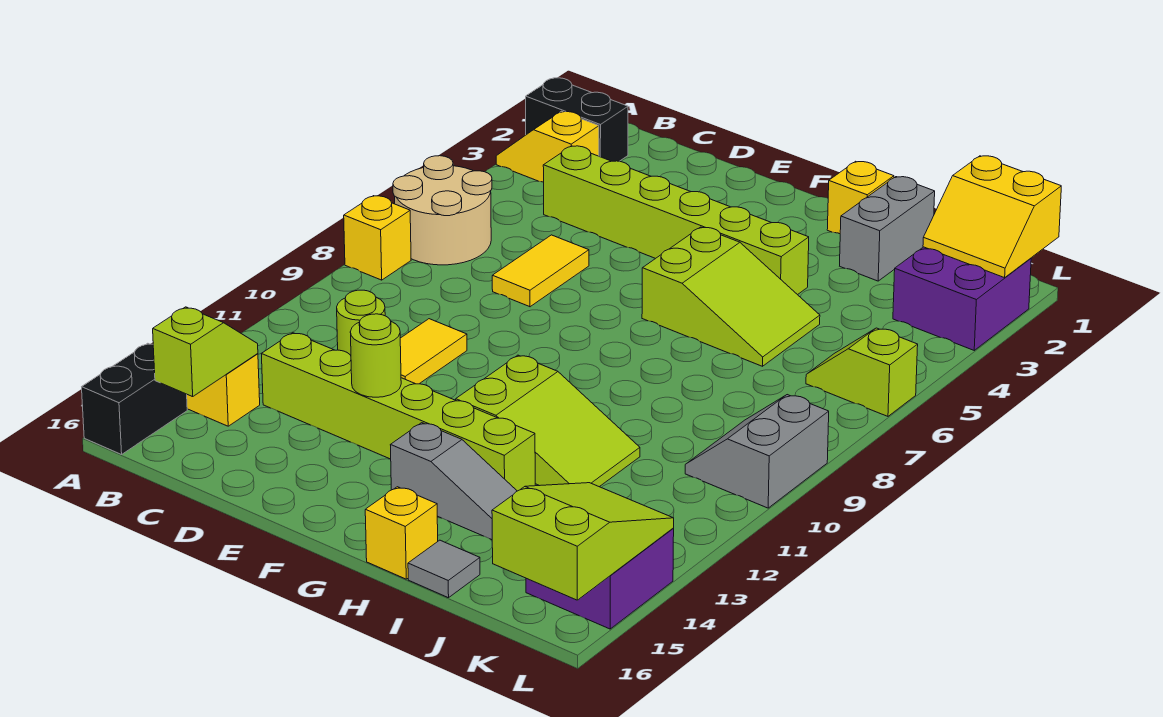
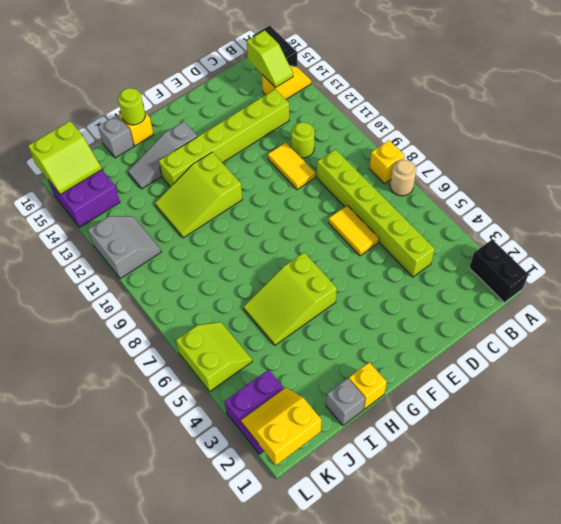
black 1x2 brick [526,78,628,161] -> black 1x2 brick turned to [469,240,529,303]
yellow 1x2 slope [496,111,599,182] -> none
tan 2x2 round brick [393,156,492,265] -> tan 1x1 round brick [390,160,416,196]
lime 1x6 brick [543,146,809,295] -> lime 1x6 brick turned to [317,150,435,277]
lime 1x1 round brick [350,314,401,397] -> lime 1x1 round brick moved to [118,88,145,125]
grey 1x2 brick [840,177,935,281] -> grey 1x1 brick [326,379,365,425]
grey 1x1 tile [408,540,480,598] -> grey 1x1 brick [98,115,134,158]
lime 1x2 slope [806,328,918,416] -> lime 2x2 slope [176,322,252,392]
grey 2x2 slope [685,395,829,508] -> grey 2x2 slope moved to [88,216,161,279]
lime 2x3 slope [492,483,674,600] -> lime 2x2 slope [28,121,102,195]

